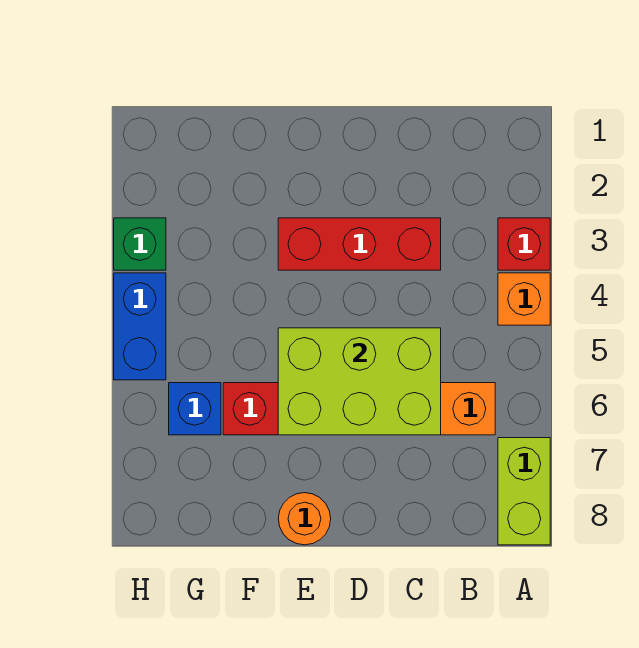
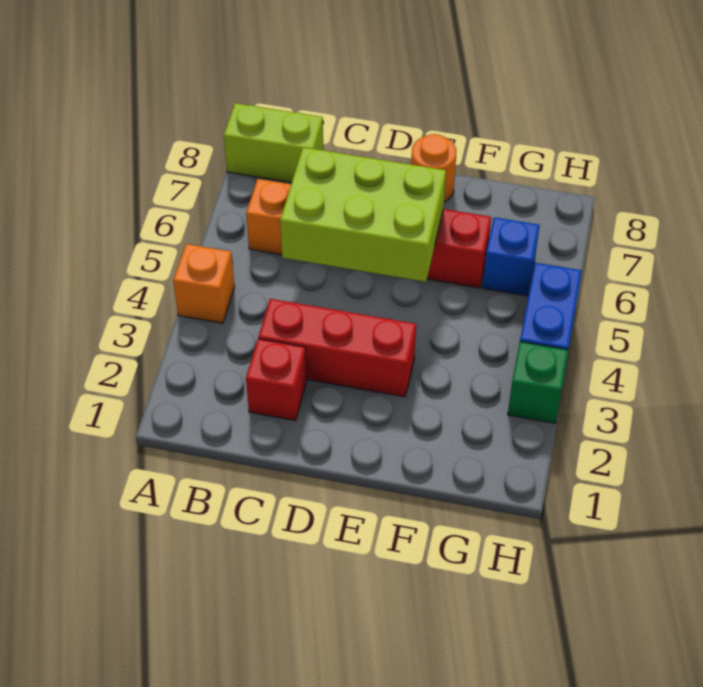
red 1x1 brick [498,218,550,270] -> red 1x1 brick moved to [246,339,307,421]
lime 1x2 brick [498,438,550,545] -> lime 1x2 brick turned to [224,103,323,183]

